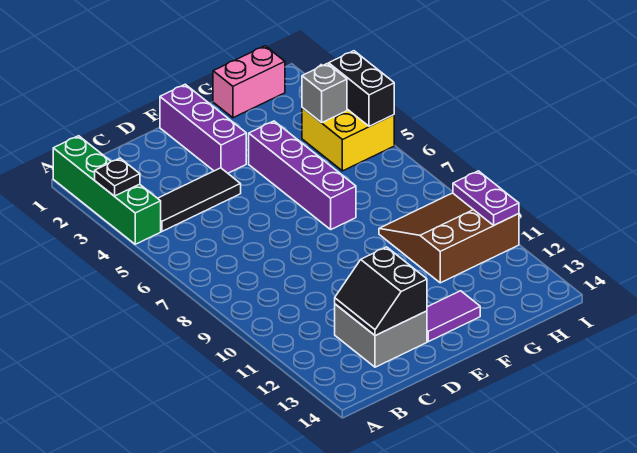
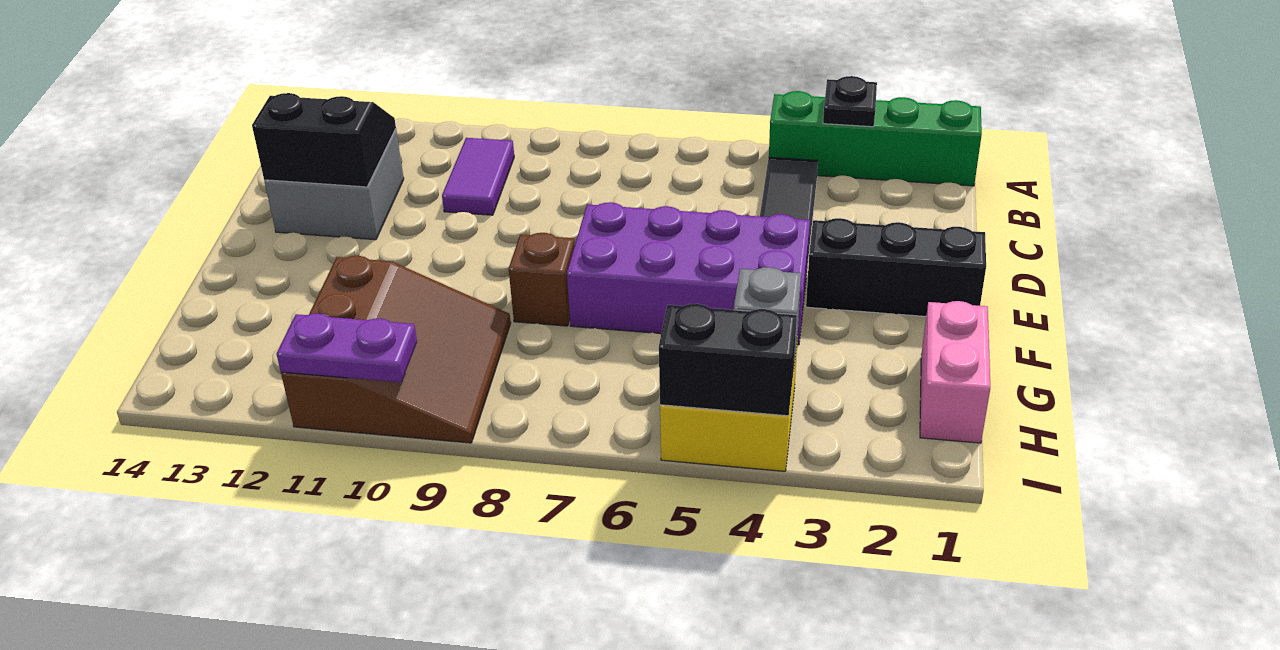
purple 1x3 brick [160,84,246,173] -> black 1x3 brick [806,218,986,316]
purple 1x2 tile [427,291,480,342] -> purple 1x2 tile moved to [442,138,514,215]
purple 1x4 brick [249,121,356,229] -> purple 2x4 brick [567,202,810,345]
none -> brown 1x1 brick [509,233,575,326]

